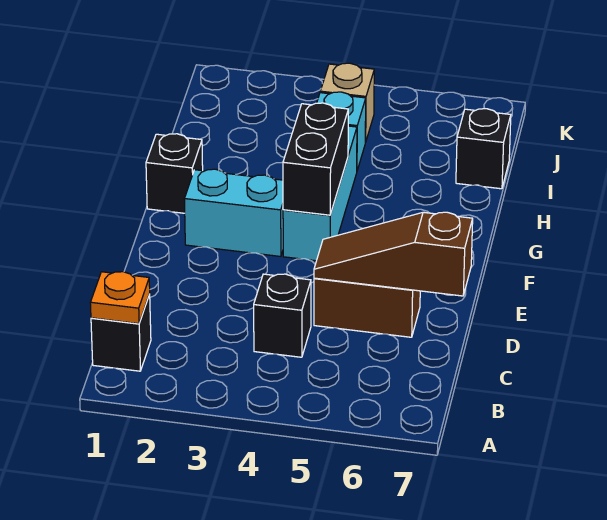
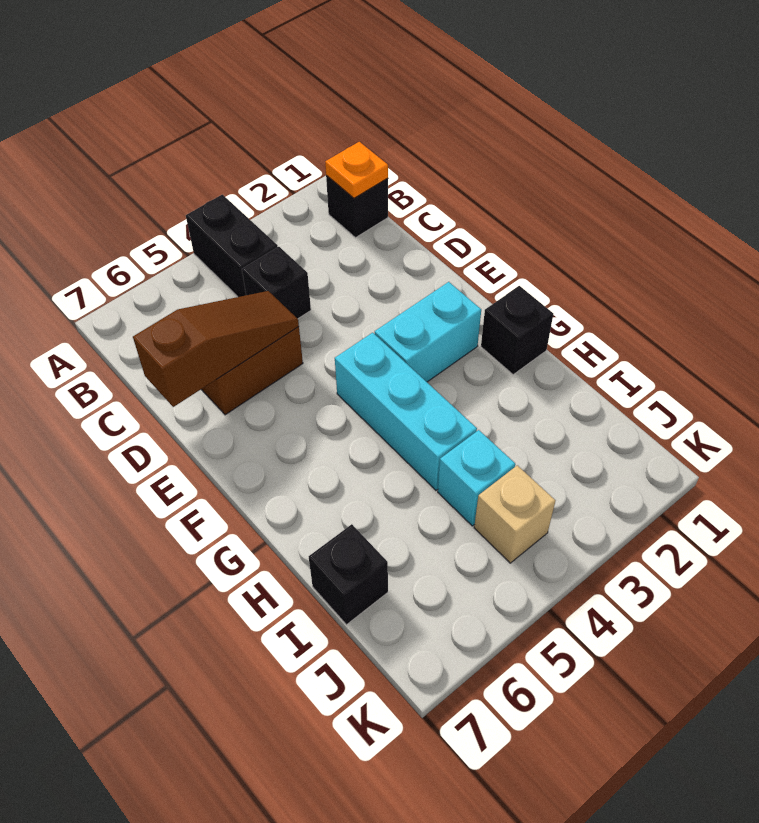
black 1x2 brick [283,103,348,215] -> black 1x2 brick moved to [186,195,278,297]

